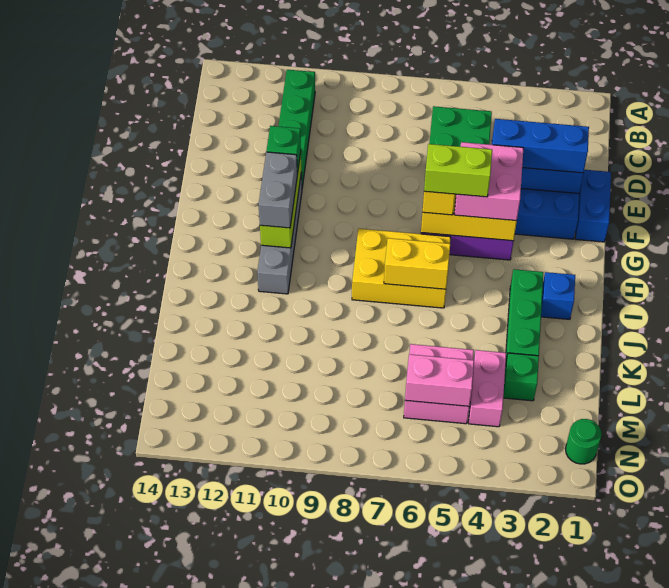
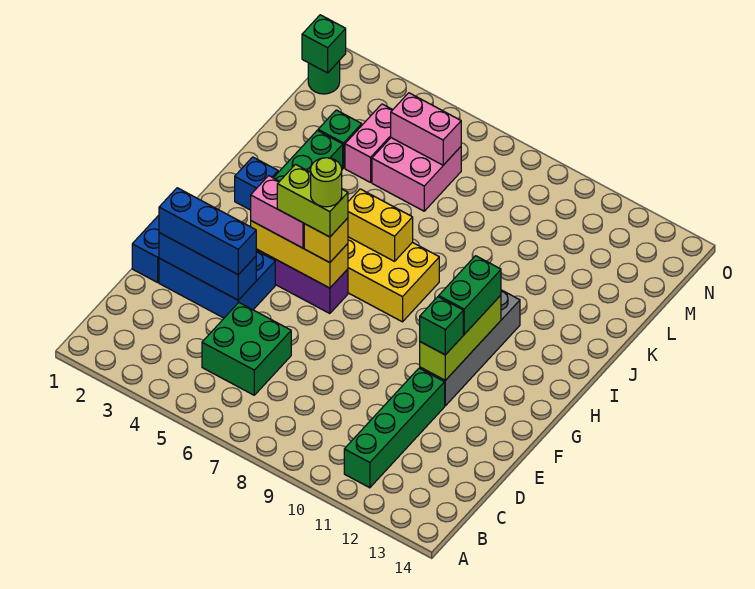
pink 2x2 brick [454,142,523,221] -> pink 1x2 brick [251,176,304,248]
none -> lime 1x1 round brick [311,158,342,207]
grey 1x2 brick [259,152,297,228] -> green 1x2 brick [439,256,501,334]
none -> green 1x1 brick [302,15,346,73]

